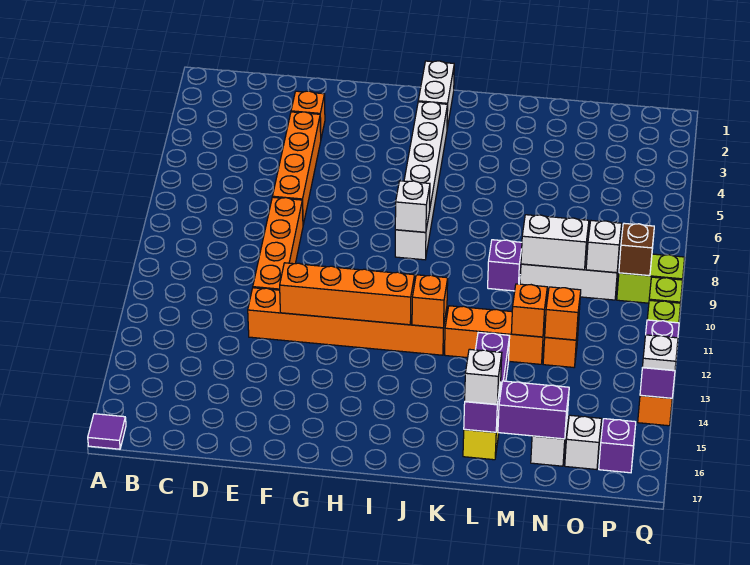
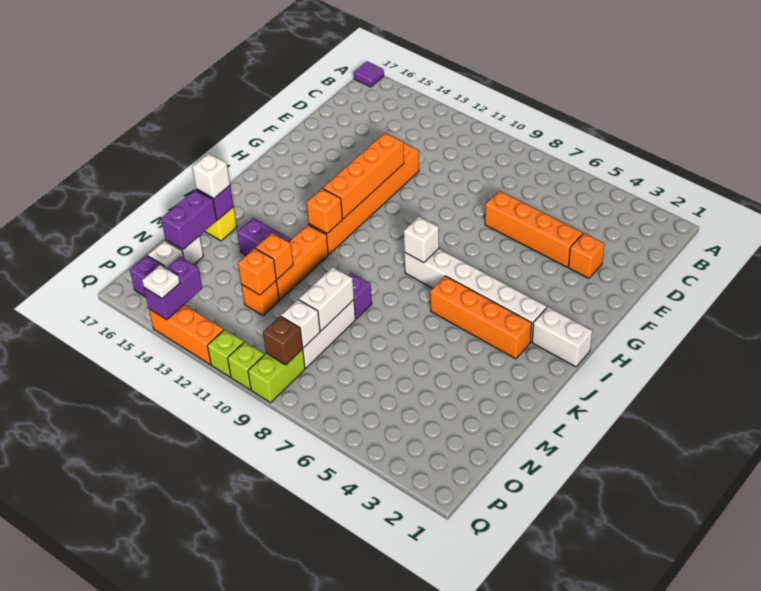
orange 1x4 brick [253,197,303,290] -> orange 1x4 brick moved to [430,276,532,359]
purple 1x2 brick [640,320,679,398] -> purple 1x2 brick turned to [144,257,202,320]

